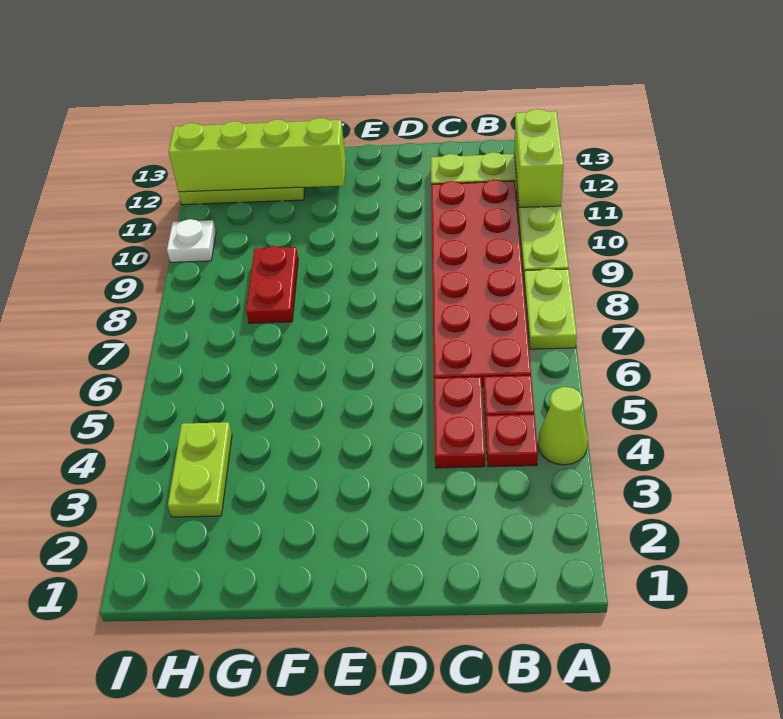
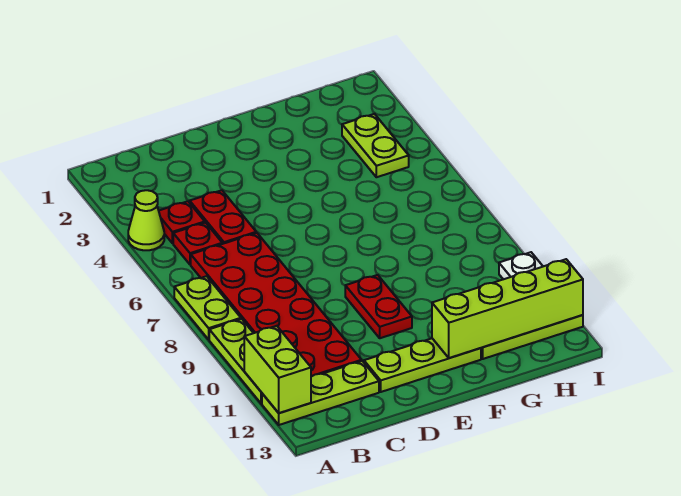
none -> lime 1x3 plate [364,338,481,392]
red 1x2 plate [246,246,298,323] -> red 1x2 plate moved to [345,275,412,338]

